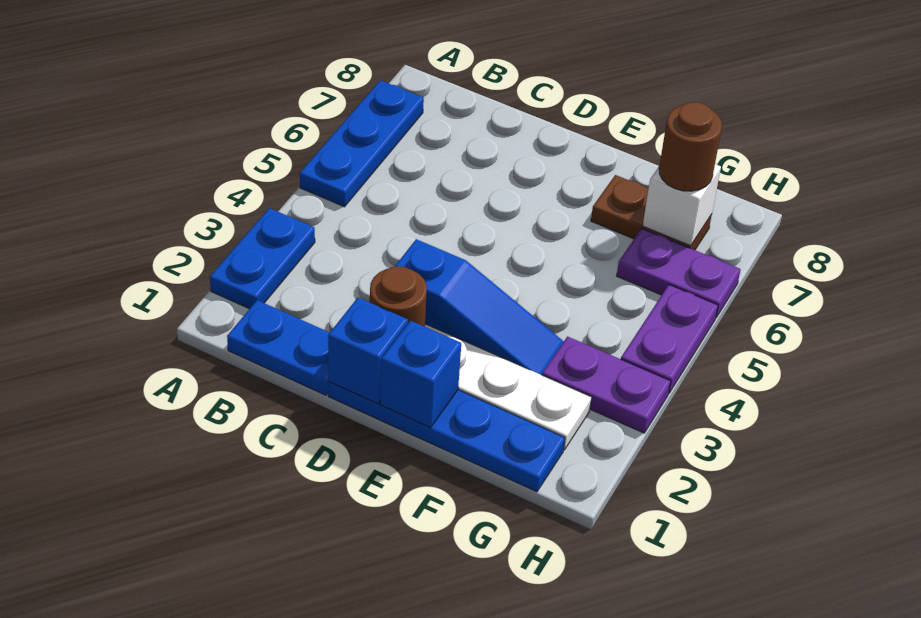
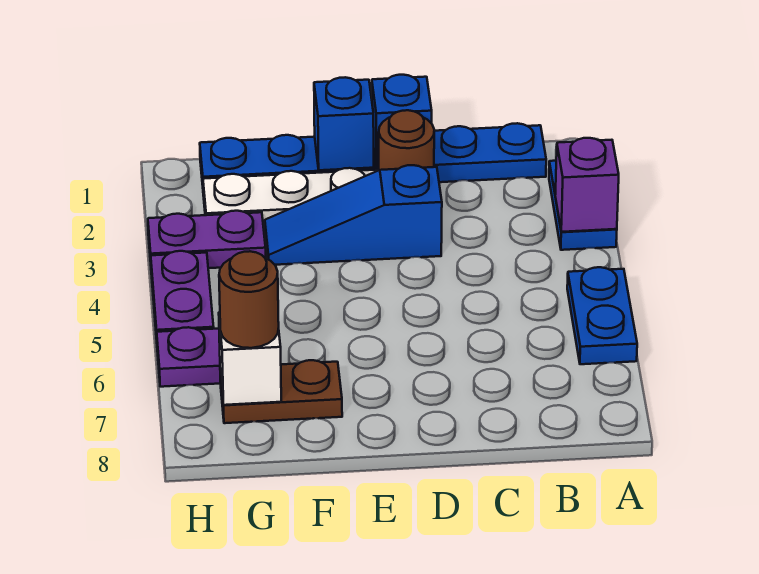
none -> purple 1x1 brick [555,138,619,232]
blue 1x3 plate [300,80,424,207] -> blue 1x2 plate [567,267,637,364]

